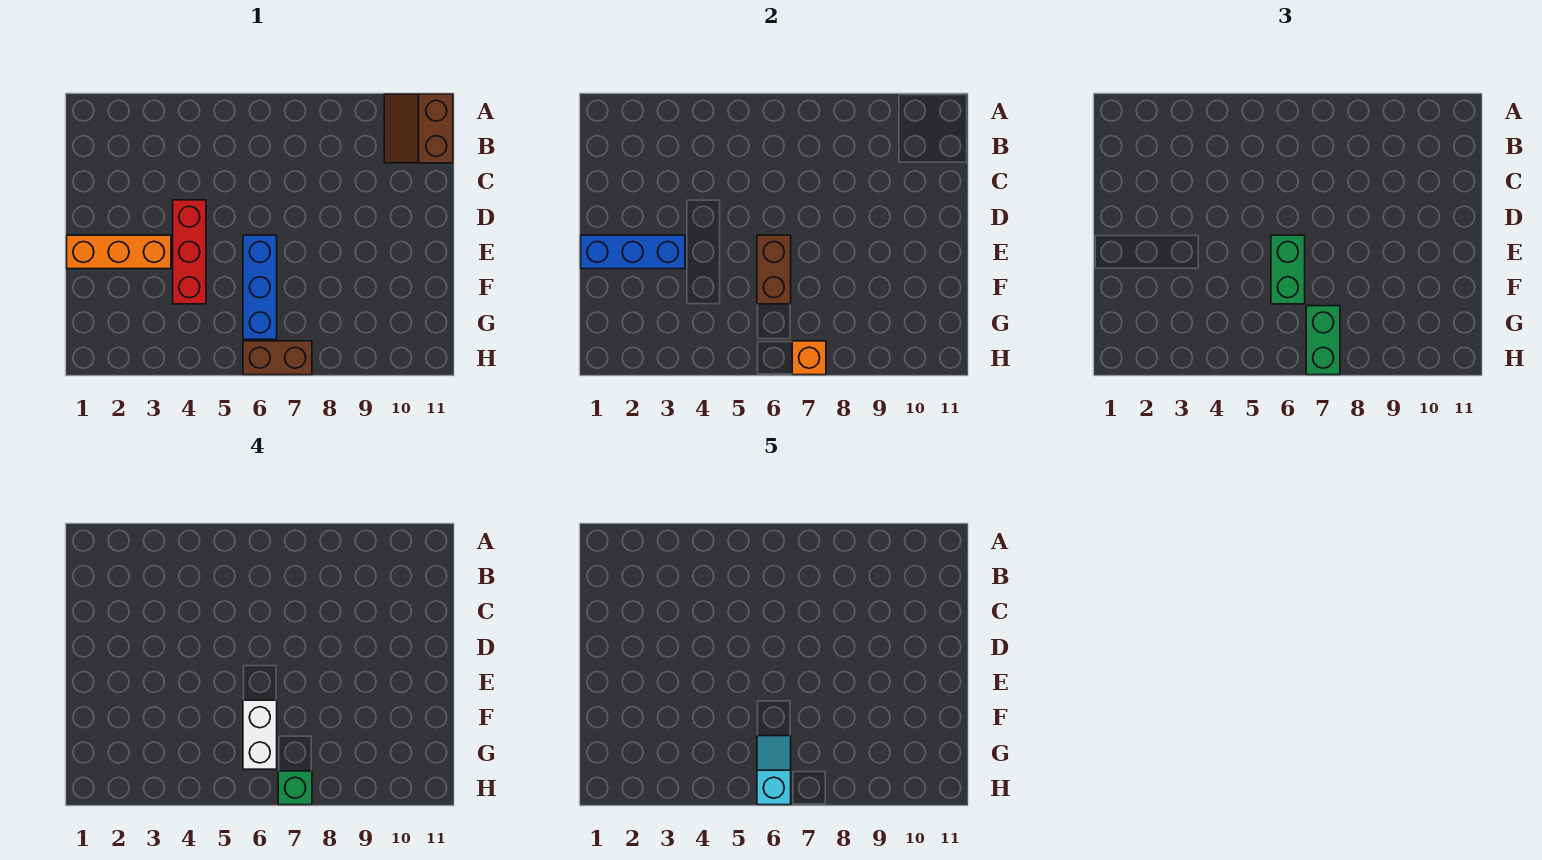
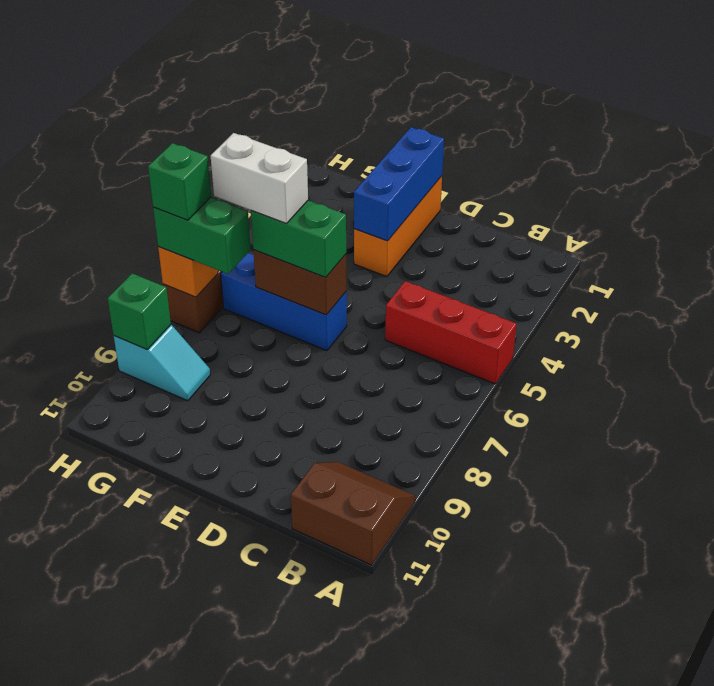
red 1x3 brick [173,200,206,304] -> red 1x3 brick moved to [385,281,517,384]
cyan 1x2 slope [757,736,791,805] -> cyan 1x2 slope moved to [114,325,210,401]
none -> green 1x1 brick [108,273,171,350]

